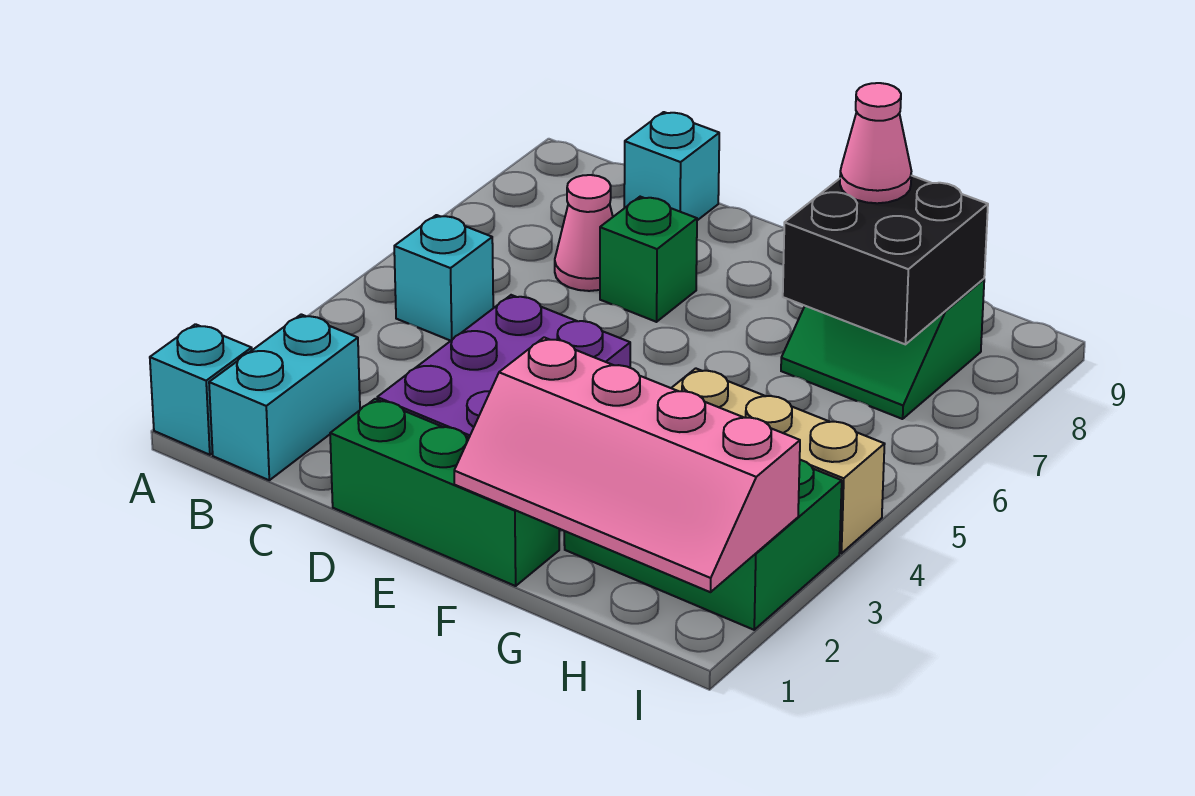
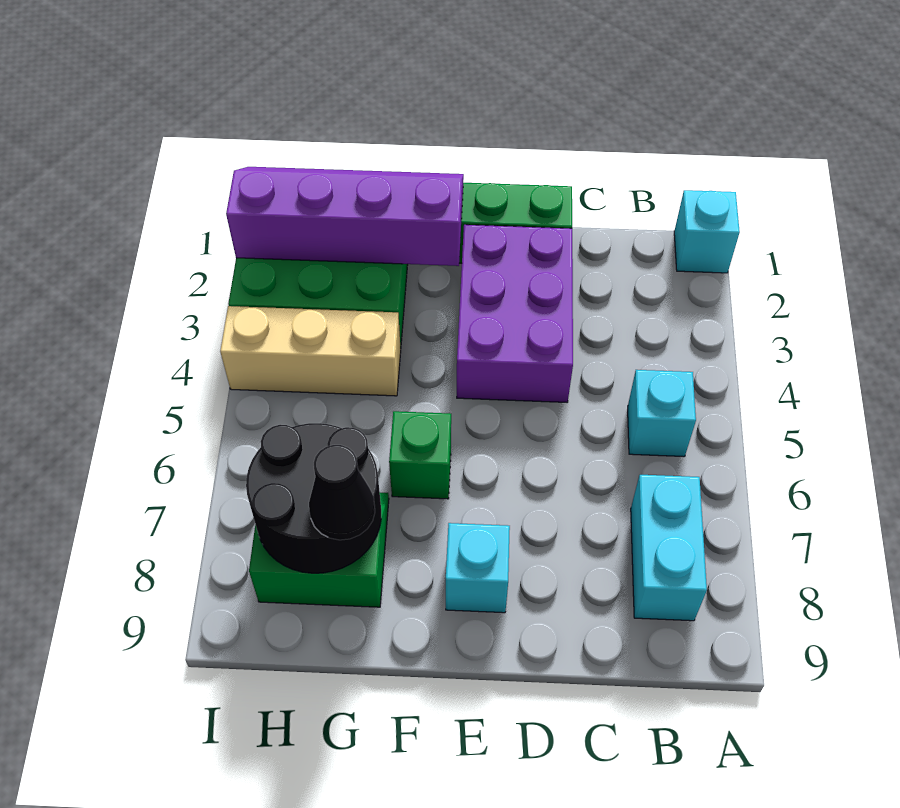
cyan 1x2 brick [209,314,360,480] -> cyan 1x2 brick moved to [631,475,707,621]
pink 1x1 cone [555,175,613,291] -> none
cyan 1x1 brick [624,112,719,220] -> cyan 1x1 brick moved to [446,523,510,613]
green 1x1 brick [600,197,697,322] -> green 1x1 brick moved to [389,411,451,499]
pink 2x4 slope [454,337,800,592] -> purple 2x4 slope [226,167,464,266]
black 2x2 brick [783,176,988,344] -> black 2x2 round brick [246,423,381,573]
pink 1x1 cone [840,83,911,203] -> black 1x1 cone [309,445,375,540]

